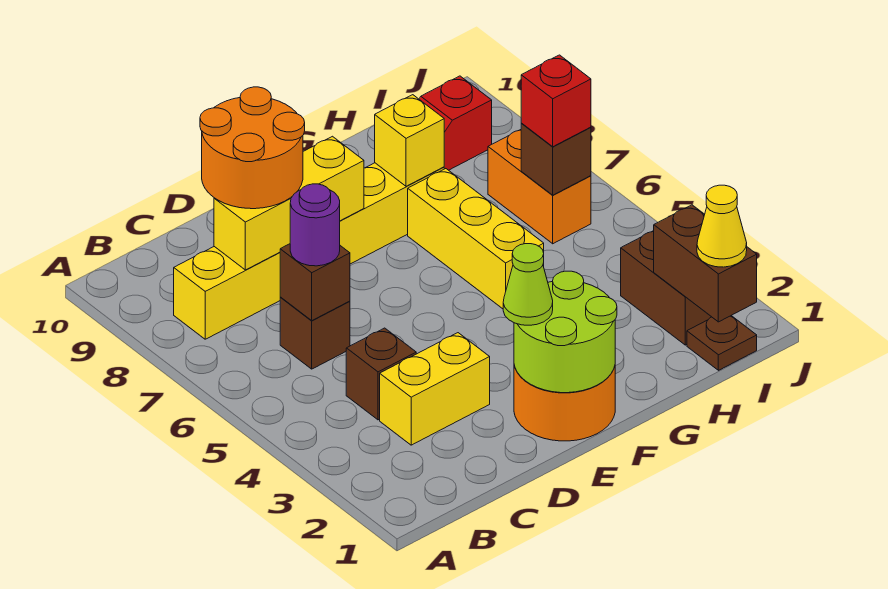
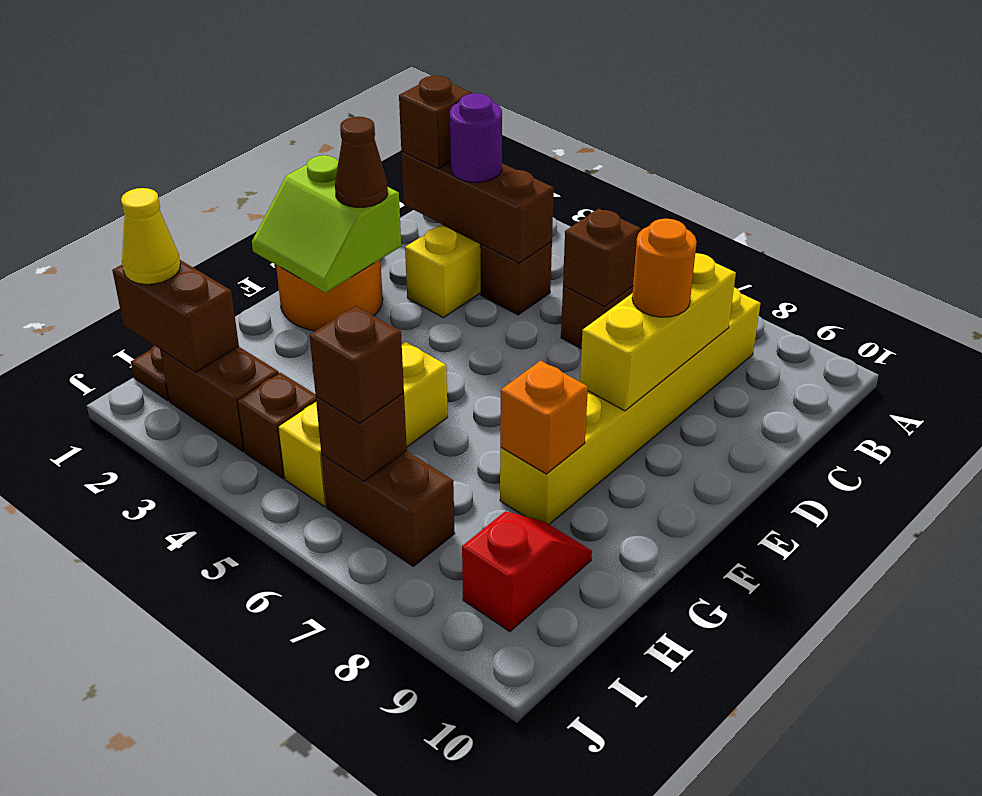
none -> brown 1x3 brick [401,152,554,263]
none -> brown 1x1 brick [399,76,472,169]
purple 1x1 round brick [290,184,340,266] -> purple 1x1 round brick moved to [450,93,502,182]
orange 2x2 round brick [200,87,305,209] -> orange 1x1 round brick [632,219,697,317]
lime 2x2 round brick [514,271,617,393] -> lime 2x2 slope [252,155,401,293]
lime 1x1 cone [503,244,553,325] -> brown 1x1 cone [335,117,388,207]
yellow 1x3 brick [408,169,544,309] -> yellow 1x3 brick turned to [279,342,448,507]
yellow 1x1 brick [375,95,444,186] -> orange 1x1 brick [500,361,588,474]
none -> brown 1x1 brick [237,373,316,479]
orange 1x2 brick [488,130,591,244] -> brown 1x2 brick [322,451,455,566]
red 1x1 brick [521,55,591,147] -> brown 1x1 brick [310,306,404,423]

